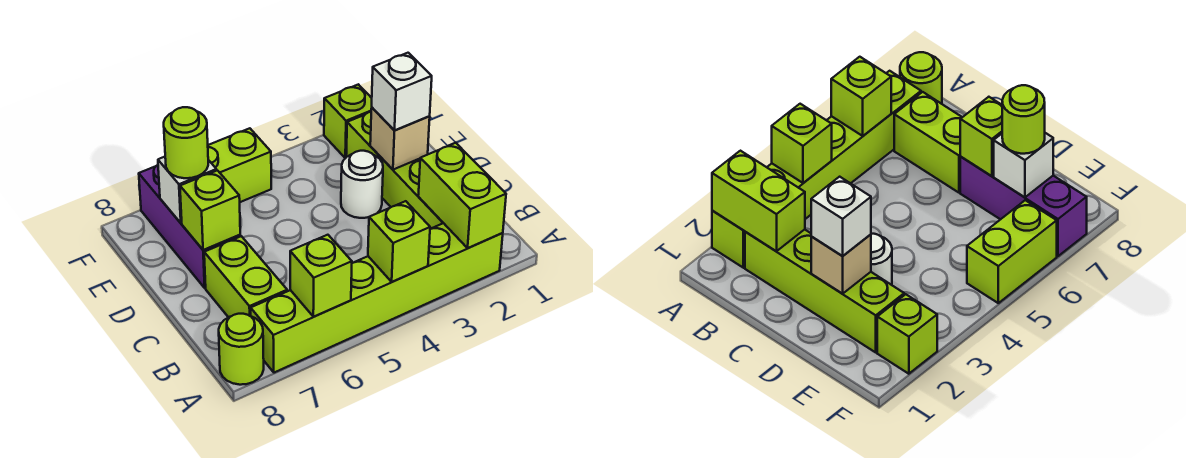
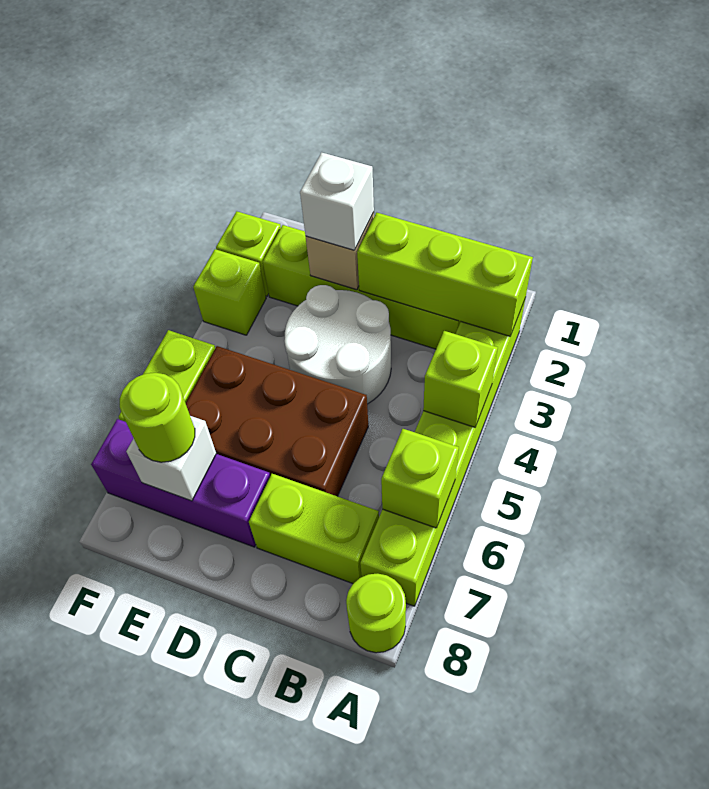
lime 1x2 brick [418,143,506,248] -> lime 1x3 brick [357,213,533,336]
none -> brown 2x3 brick [186,346,368,496]
white 1x1 round brick [341,151,383,218] -> white 2x2 round brick [284,285,391,404]
lime 1x1 brick [180,170,240,250] -> lime 1x1 brick moved to [193,249,266,335]

